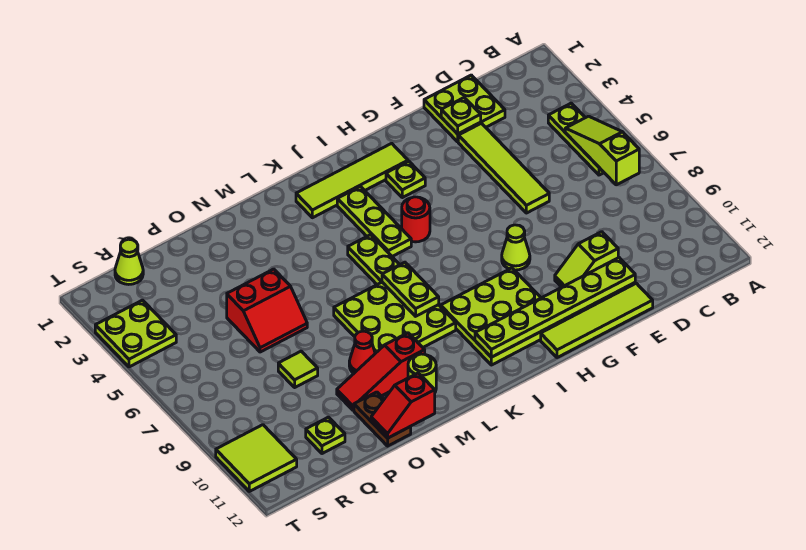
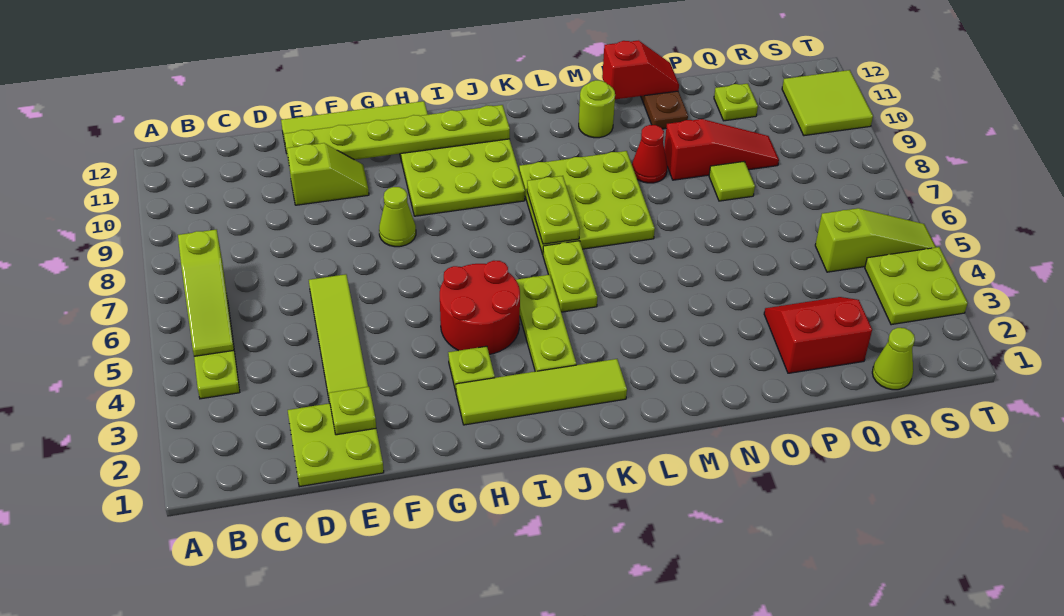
red 1x1 round brick [402,197,430,242] -> red 2x2 round brick [440,261,520,354]
red 1x3 slope [337,333,425,411] -> red 1x3 slope moved to [664,119,779,180]
red 2x2 slope [227,269,307,352] -> red 2x2 slope moved to [764,297,872,373]
none -> lime 1x3 slope [815,208,936,272]

